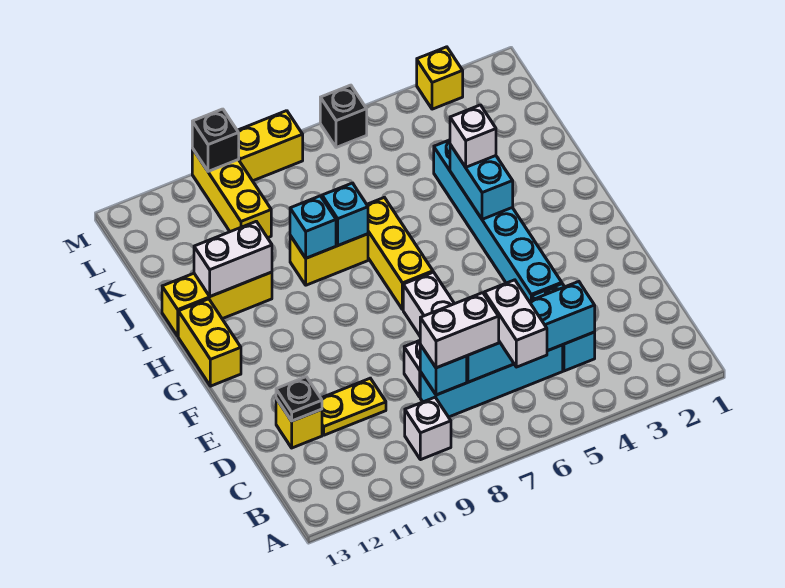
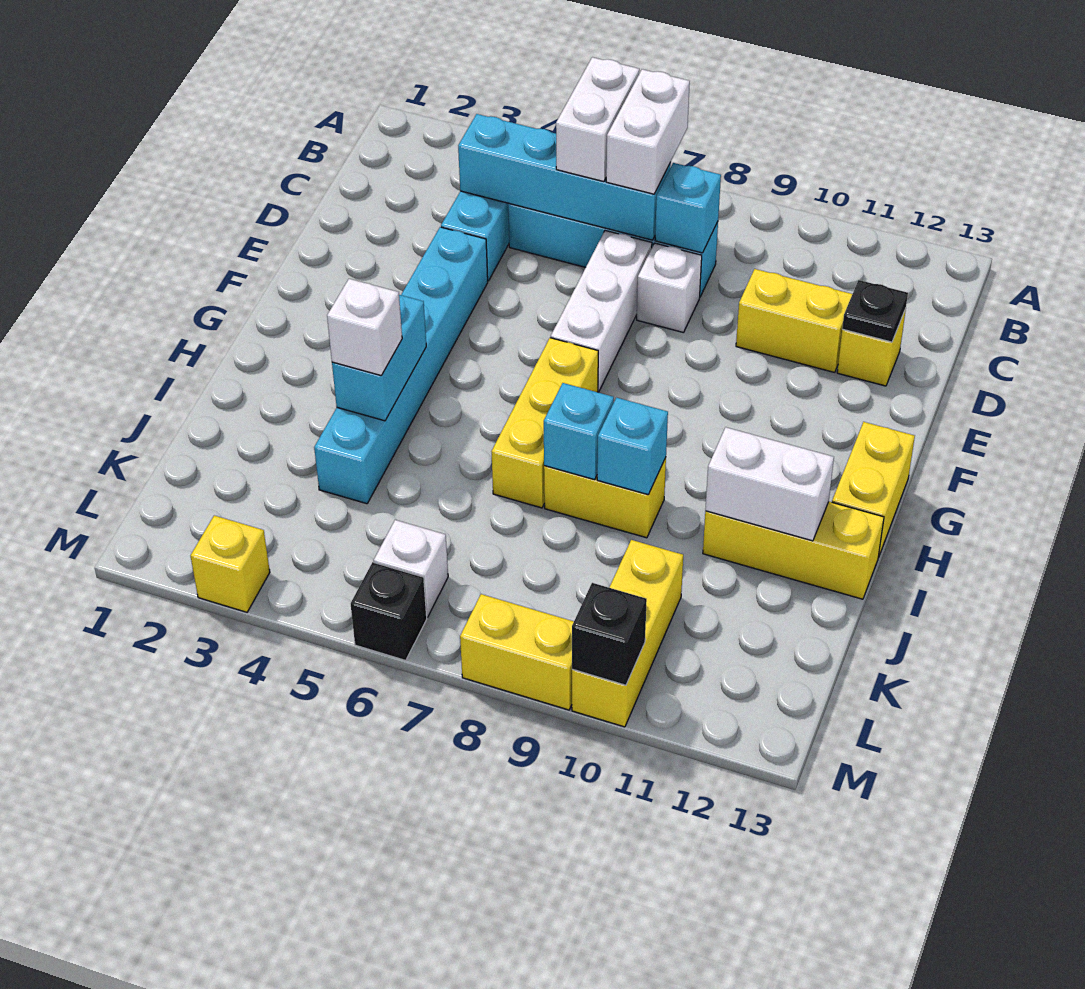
white 1x1 brick [405,397,451,460] -> white 1x1 brick moved to [374,520,448,617]
white 1x2 brick [420,293,499,368] -> white 1x2 brick turned to [606,69,690,194]
yellow 1x2 plate [321,378,386,435] -> yellow 1x2 brick [736,269,852,372]

